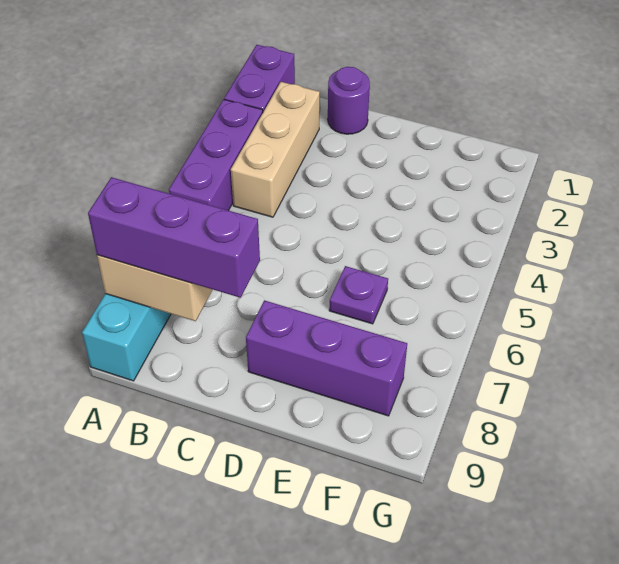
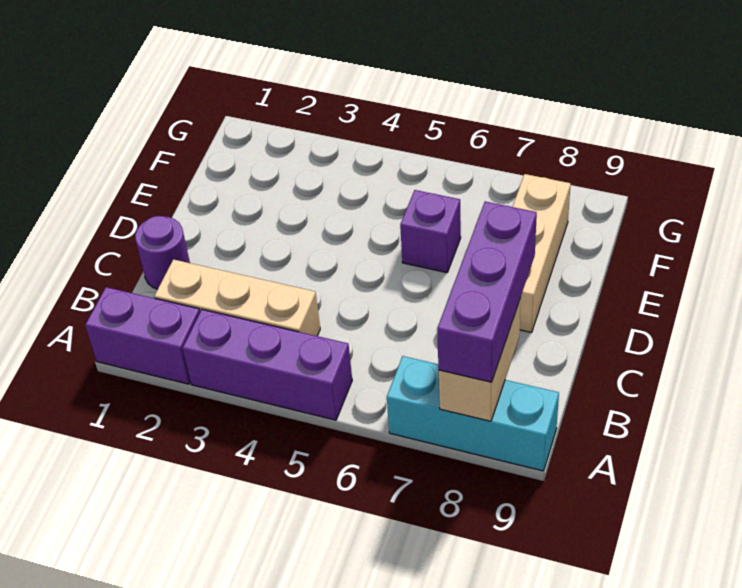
purple 1x3 brick [246,300,407,416] -> tan 1x3 brick [513,174,571,333]
purple 1x1 plate [329,266,388,324] -> purple 1x1 brick [400,190,461,273]

